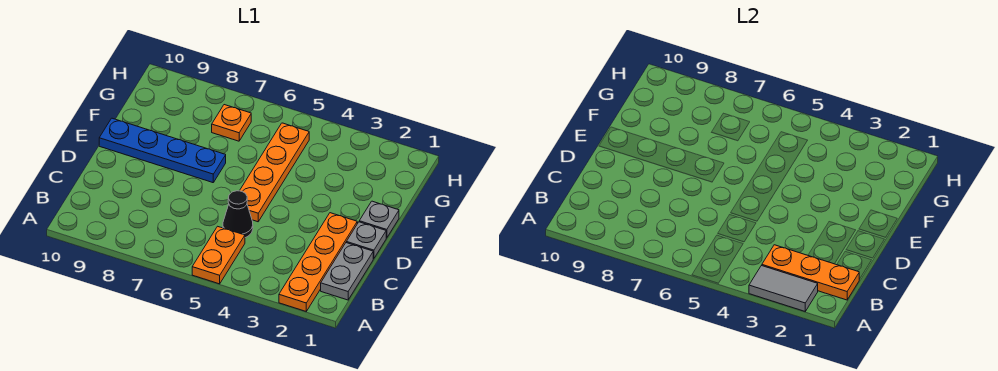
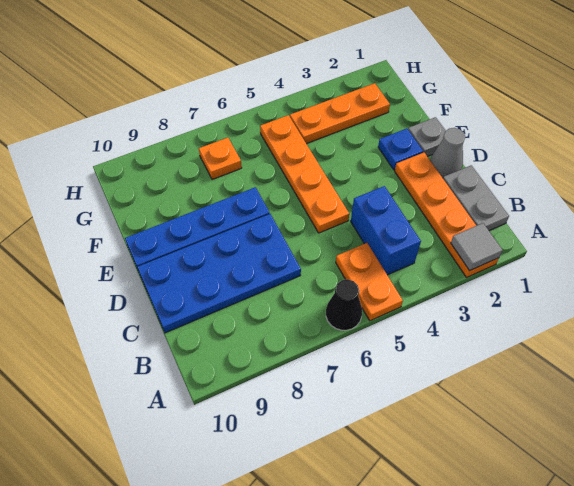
grey 1x2 tile [749,266,818,311] -> grey 1x1 tile [451,223,503,271]
orange 1x3 plate [762,245,859,300] -> orange 1x3 plate moved to [290,83,390,144]
none -> blue 1x2 brick [351,186,421,275]
black 1x1 cone [223,191,253,238] -> black 1x1 cone moved to [326,279,362,330]
none -> blue 2x4 plate [137,214,301,333]
grey 1x1 plate [346,222,386,259] -> grey 1x1 cone [430,128,465,178]
none -> blue 1x1 plate [378,129,423,170]

